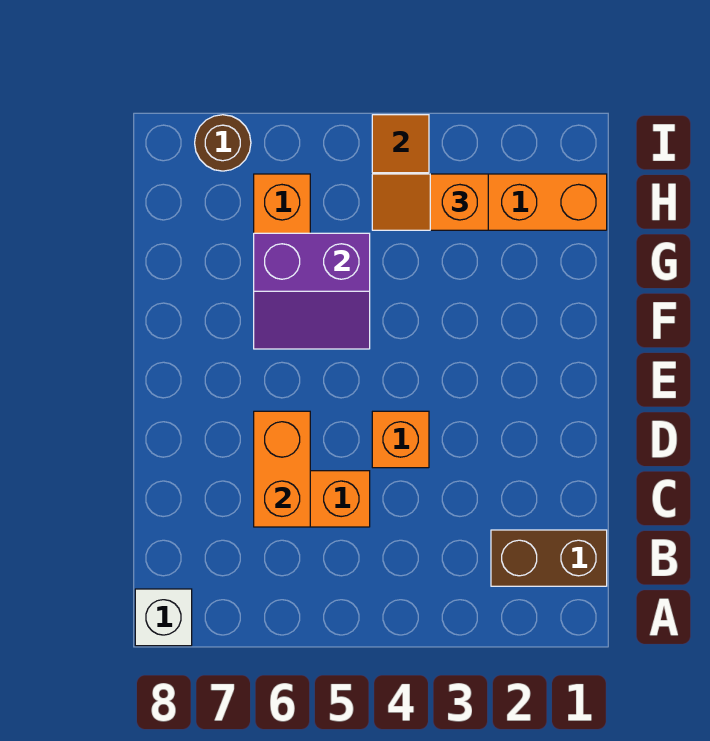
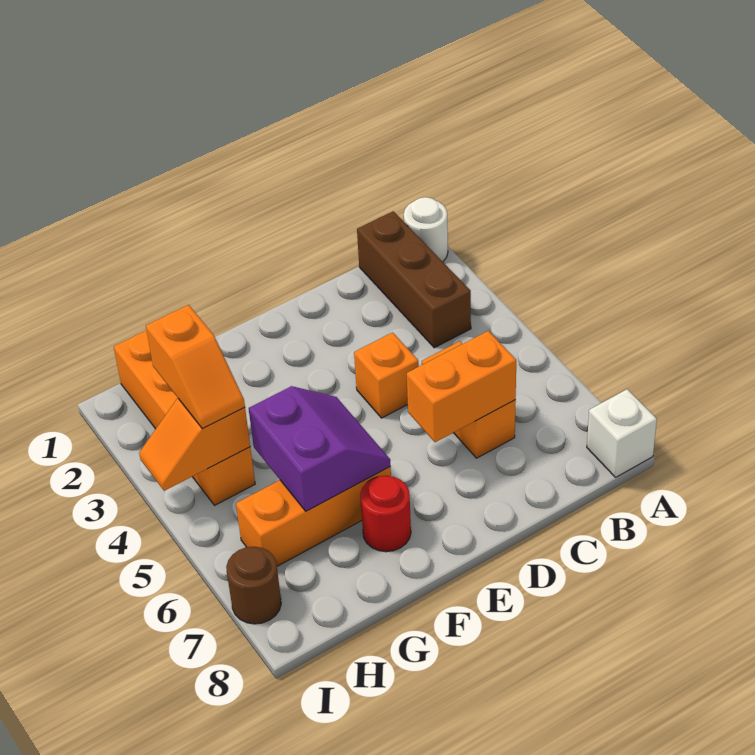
none -> white 1x1 round brick [404,197,448,262]
brown 1x2 brick [491,530,607,586] -> brown 1x3 brick [357,211,471,348]
none -> red 1x1 round brick [360,476,411,552]

